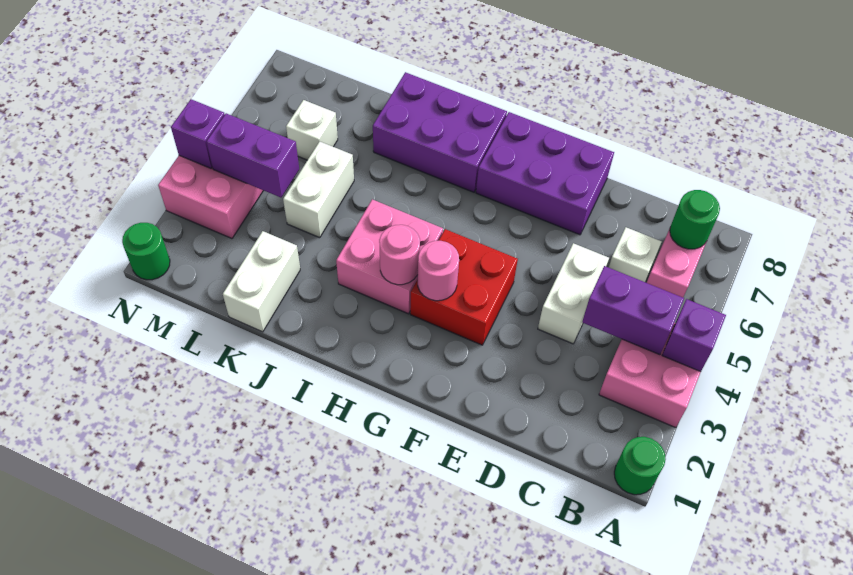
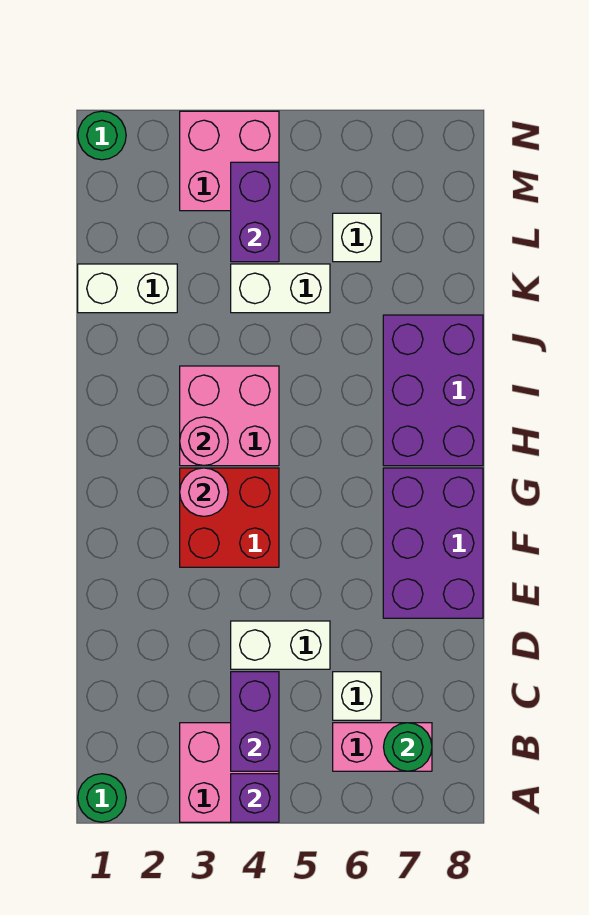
purple 1x1 brick [171,99,225,168] -> none

